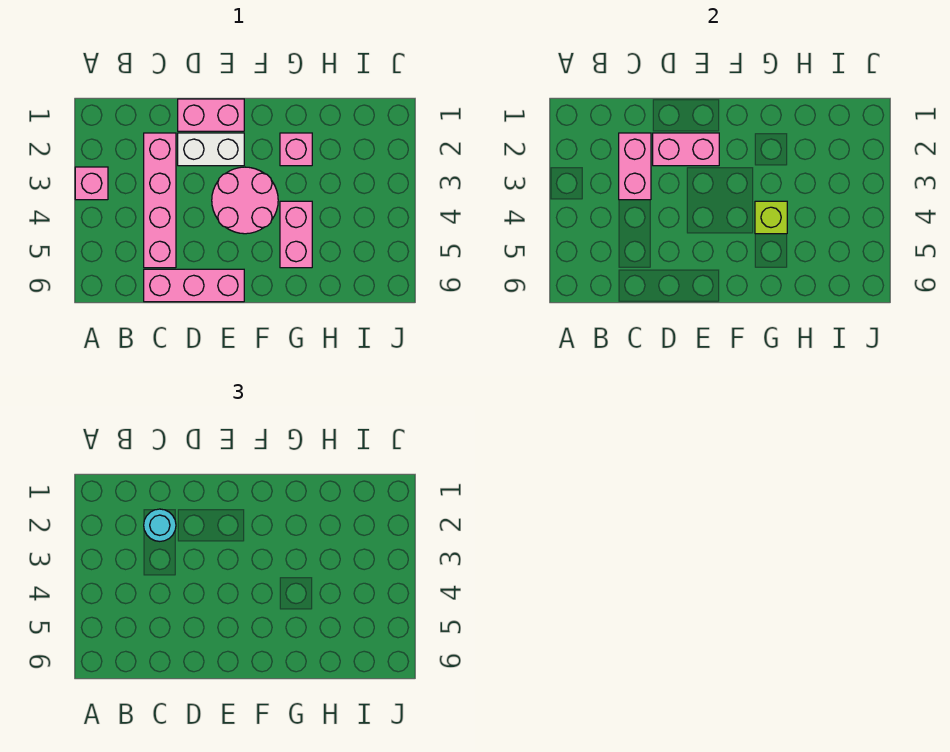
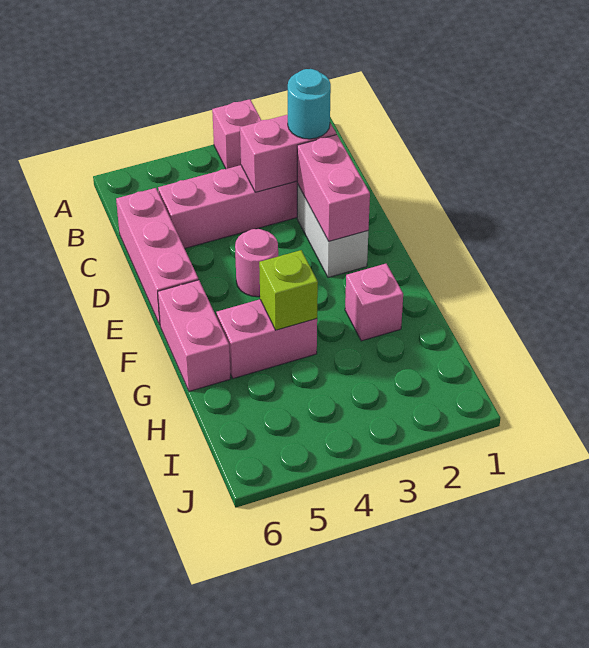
pink 1x2 brick [178,99,244,131] -> pink 1x2 brick moved to [158,280,230,391]
pink 2x2 round brick [212,167,278,234] -> pink 1x1 round brick [235,229,278,297]

